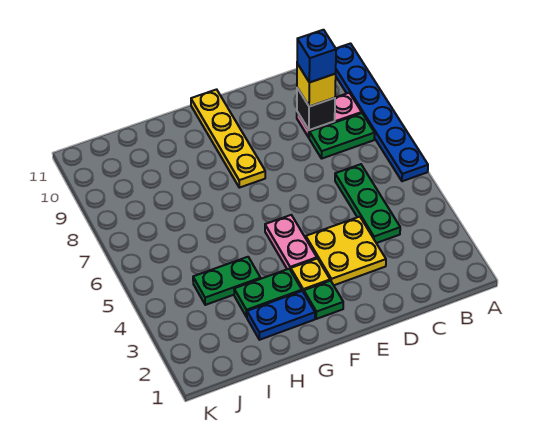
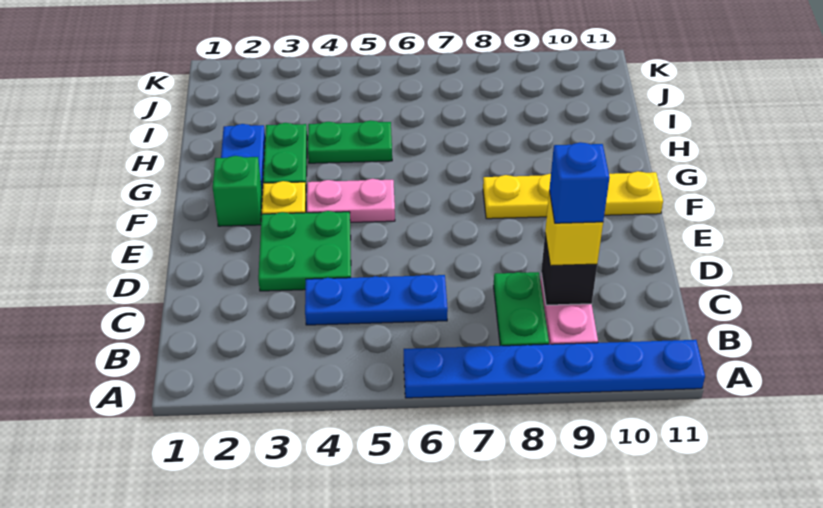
green 1x3 plate [335,164,400,243] -> blue 1x3 plate [305,275,448,325]
yellow 2x2 plate [306,217,386,285] -> green 2x2 plate [258,211,351,291]
green 1x1 plate [304,281,343,319] -> green 1x1 brick [213,156,262,226]
green 1x2 plate [193,257,261,305] -> green 1x2 plate turned to [308,120,392,163]

